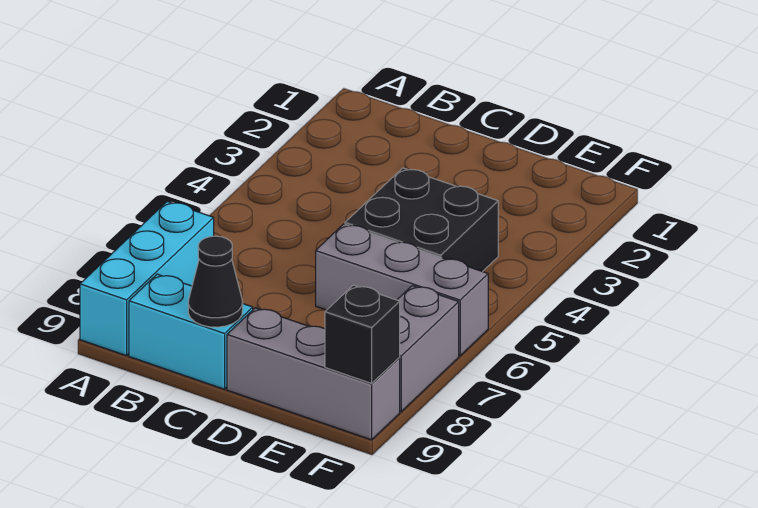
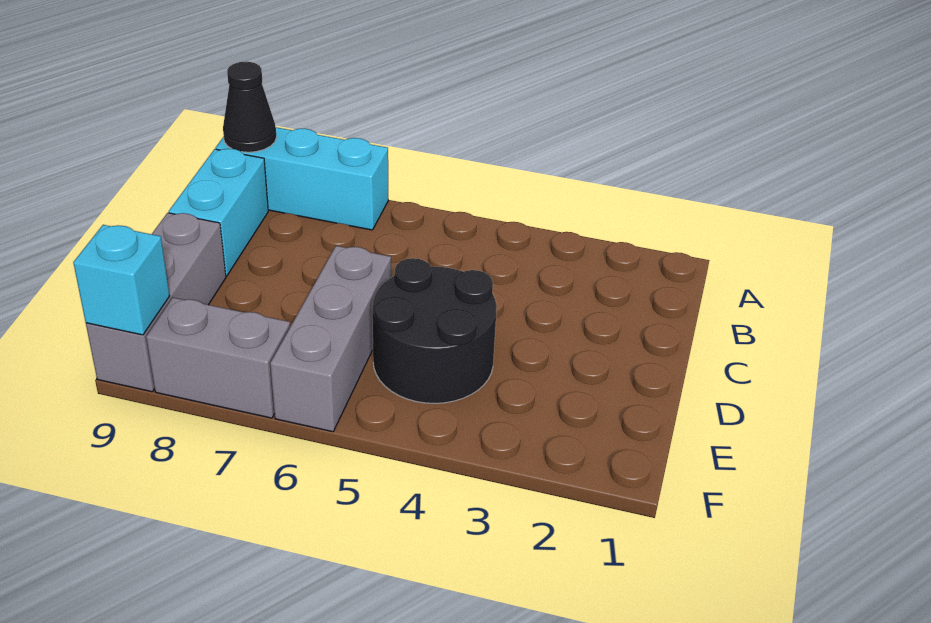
black 1x1 cone [188,236,243,327] -> black 1x1 cone moved to [223,62,277,152]
black 2x2 brick [345,168,498,272] -> black 2x2 round brick [372,258,497,403]
black 1x1 brick [325,285,400,383] -> cyan 1x1 brick [73,225,169,335]

